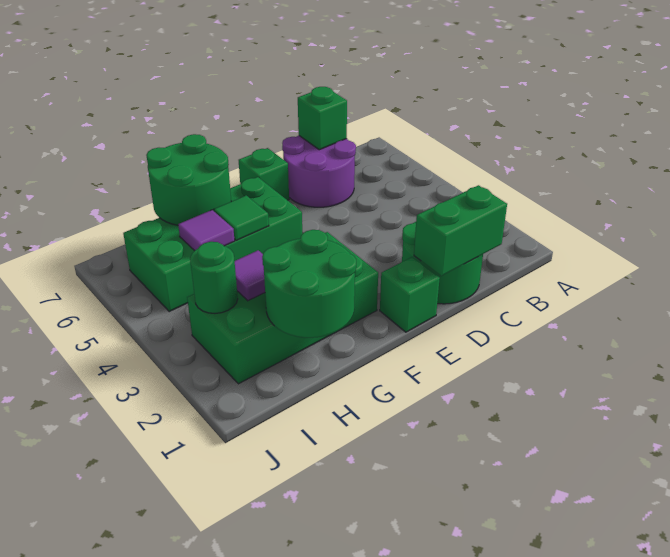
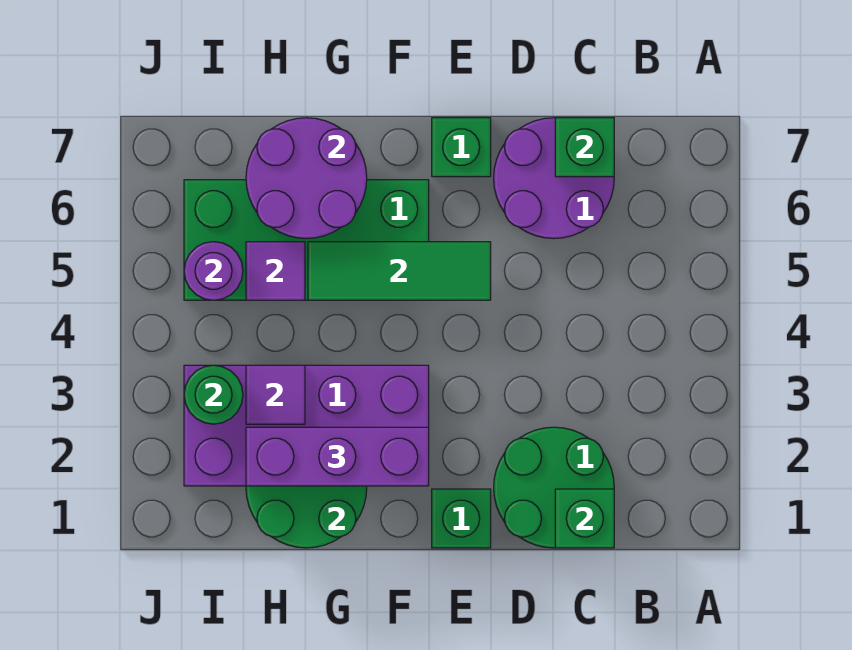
green 1x2 brick [414,185,507,276] -> green 1x1 brick [555,489,614,548]
green 2x4 brick [187,232,378,384] -> purple 2x4 brick [184,365,429,486]
none -> purple 1x3 brick [246,427,429,486]
green 1x1 tile [214,195,269,240] -> green 1x3 tile [308,242,491,300]
green 2x2 round brick [147,134,231,225] -> purple 2x2 round brick [246,118,367,239]
none -> purple 1x1 round brick [184,242,243,300]

